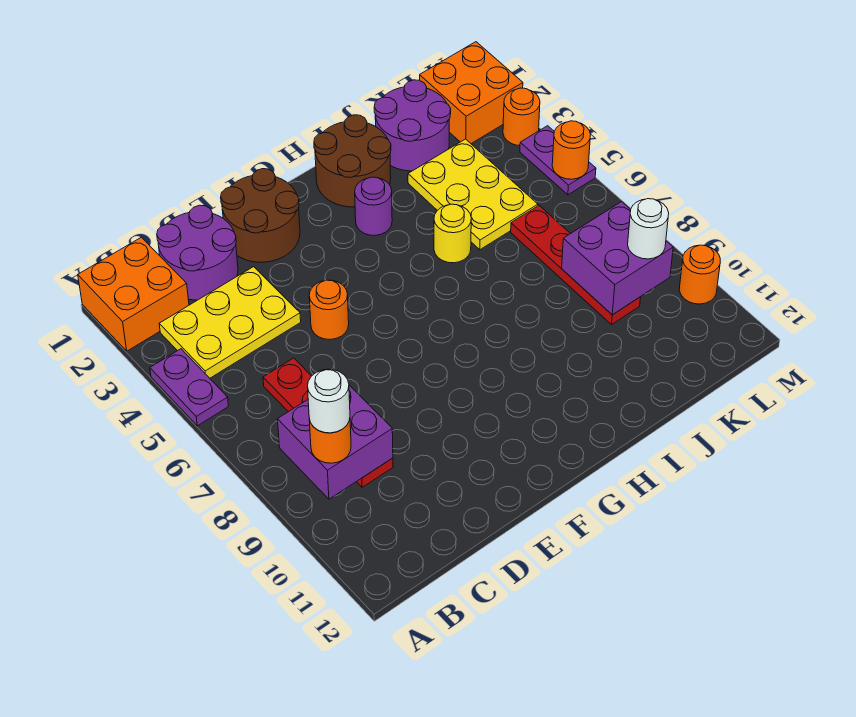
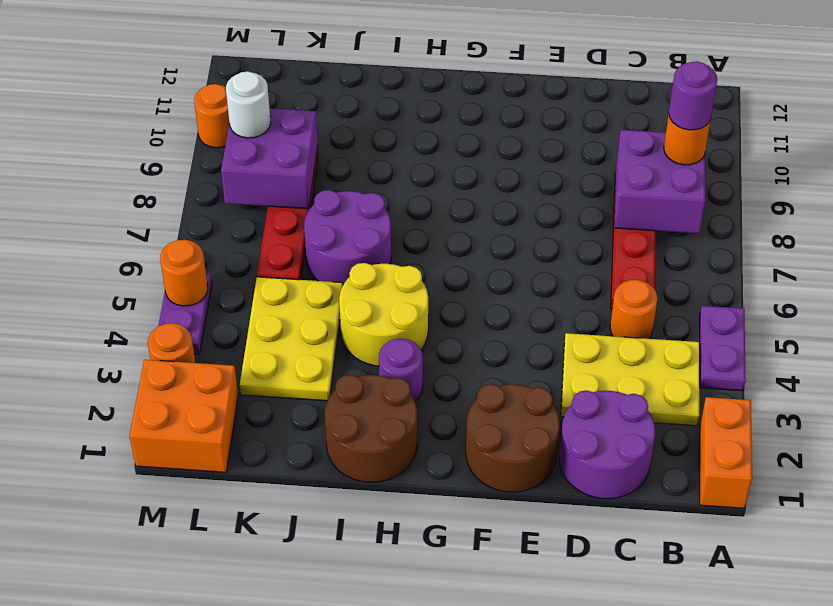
orange 2x2 brick [78,237,189,351] -> orange 1x2 brick [700,397,752,508]
white 1x1 round brick [308,369,350,433] -> purple 1x1 round brick [669,61,717,130]
orange 1x1 round brick [309,280,349,340] -> orange 1x1 round brick moved to [610,280,658,339]
yellow 1x1 round brick [434,204,471,263] -> yellow 2x2 round brick [339,263,428,366]
purple 2x2 round brick [374,80,451,171] -> purple 2x2 round brick moved to [304,190,391,285]

